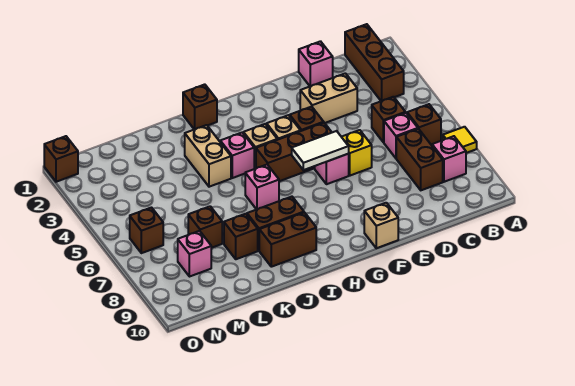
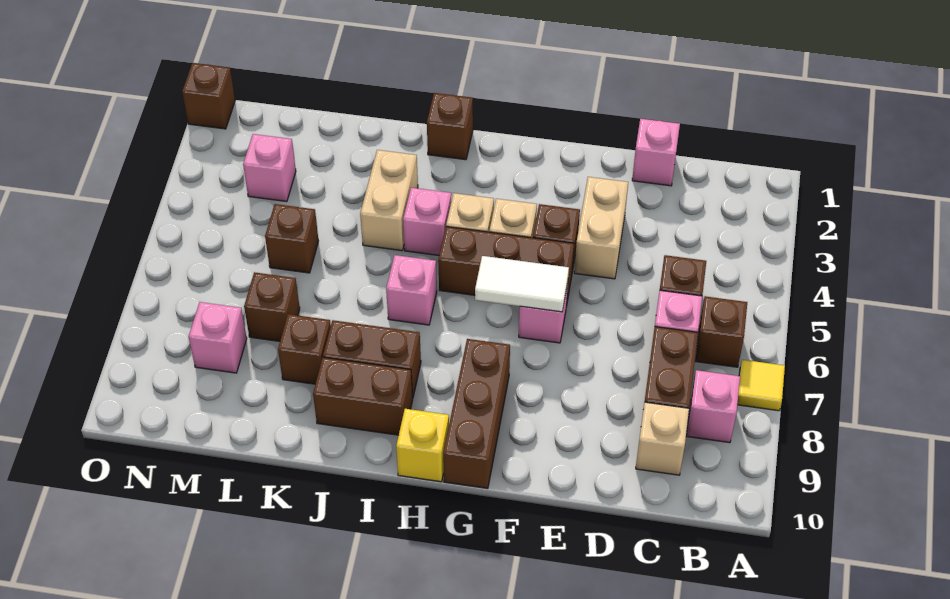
brown 1x3 brick [345,24,404,101] -> brown 1x3 brick moved to [443,339,510,488]
tan 1x2 brick [300,73,357,123] -> tan 1x2 brick turned to [574,177,628,279]
yellow 1x1 brick [342,130,372,176] -> yellow 1x1 brick moved to [396,409,449,482]
tan 1x1 brick [364,203,398,248] -> tan 1x1 brick moved to [636,402,689,475]
none -> pink 1x1 brick [243,134,296,202]
brown 1x1 brick [130,208,163,253] -> brown 1x1 brick moved to [265,204,318,273]

